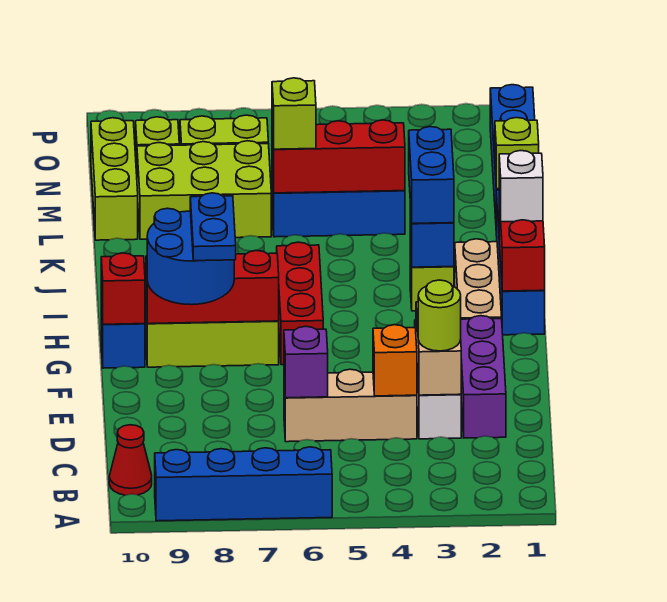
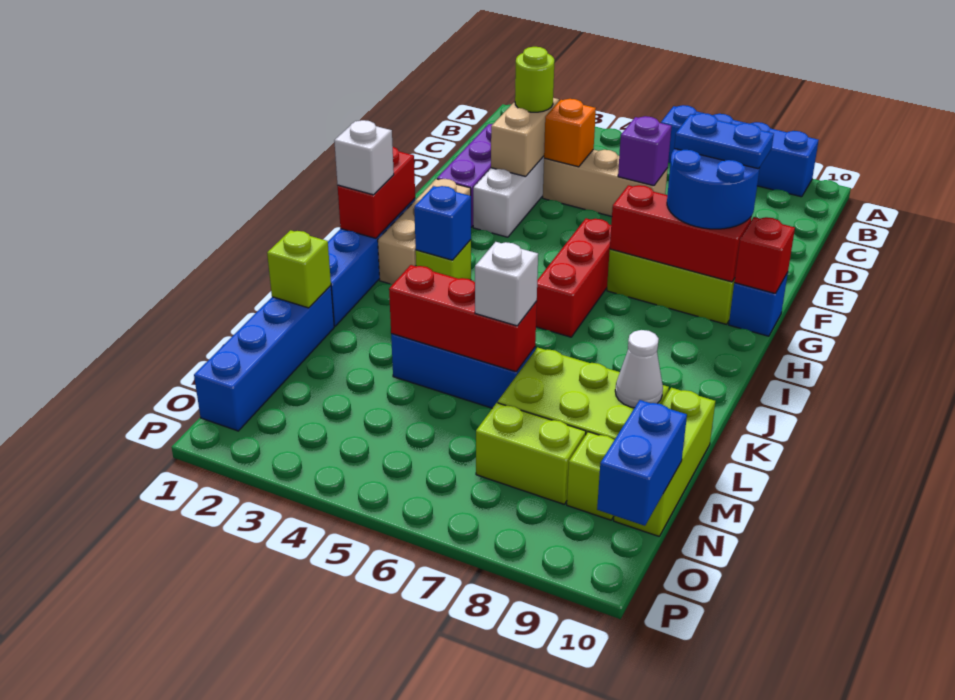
red 1x1 cone [109,425,152,495] -> none
blue 1x2 plate [190,193,236,261] -> blue 1x2 plate turned to [674,113,774,169]
blue 1x2 brick [409,127,454,224] -> blue 1x2 brick moved to [597,400,687,526]
lime 1x1 brick [272,78,316,149] -> white 1x1 brick [475,242,538,326]
none -> white 1x1 cone [615,330,663,408]

